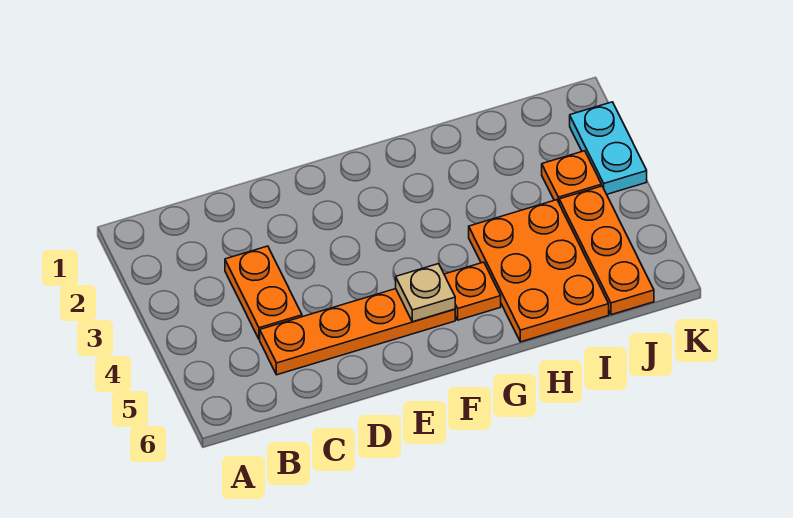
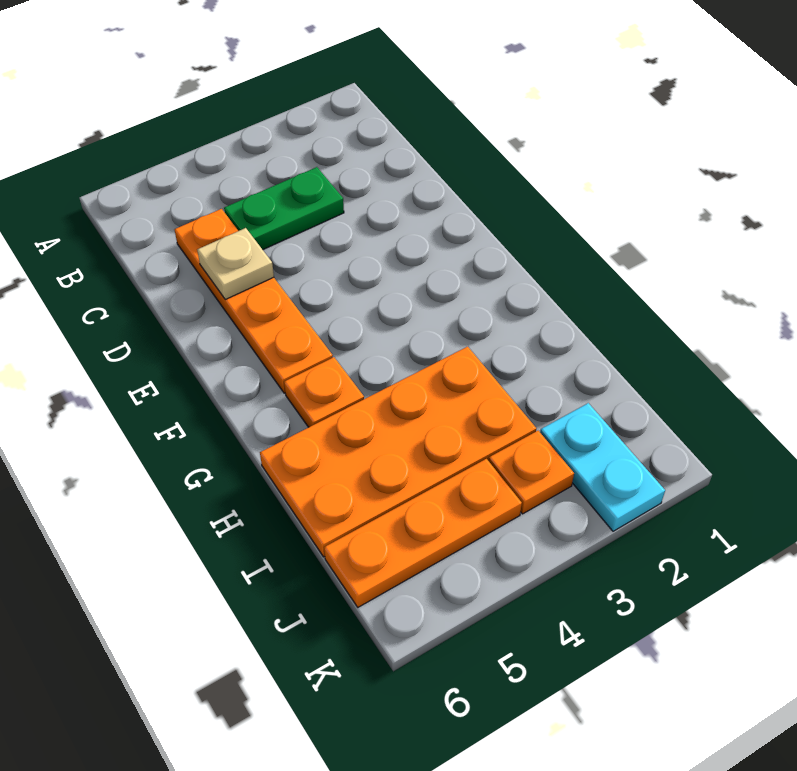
orange 1x2 plate [225,246,302,339] -> green 1x2 plate [224,167,344,250]
tan 1x1 plate [396,264,455,322] -> tan 1x1 plate moved to [197,228,274,300]
orange 2x3 plate [469,200,609,342] -> orange 2x4 plate [260,347,536,557]
cyan 1x2 plate [570,102,647,194] -> cyan 1x2 plate turned to [540,403,665,531]

